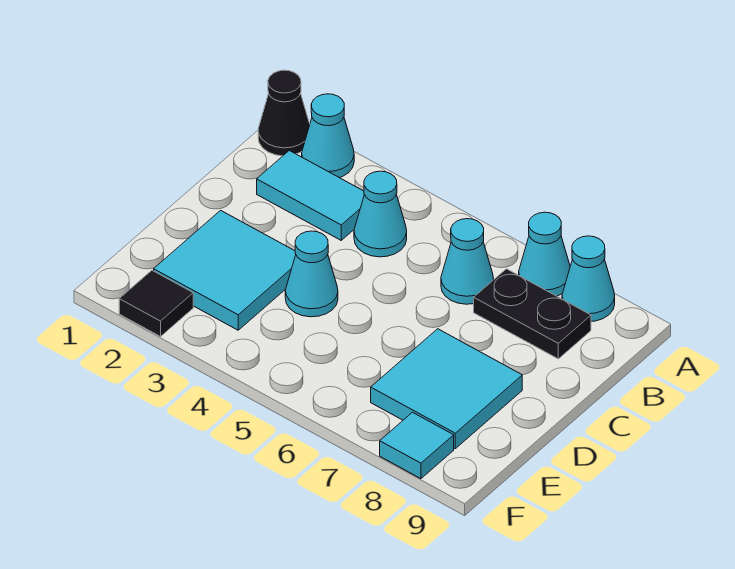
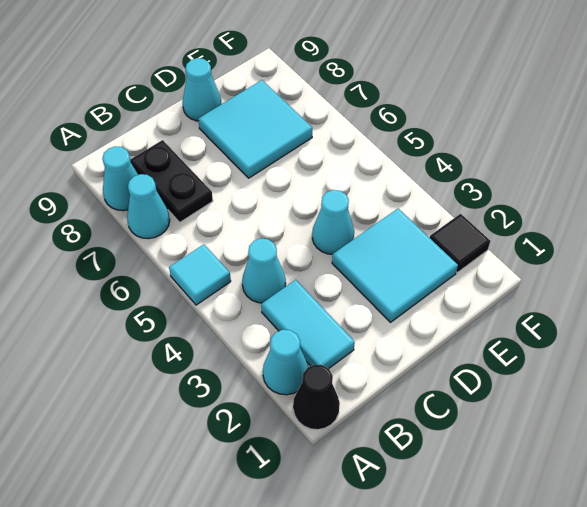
cyan 1x1 cone [441,219,494,304] -> cyan 1x1 cone moved to [183,58,221,121]
cyan 1x1 tile [380,412,454,479] -> cyan 1x1 tile moved to [169,245,231,305]

